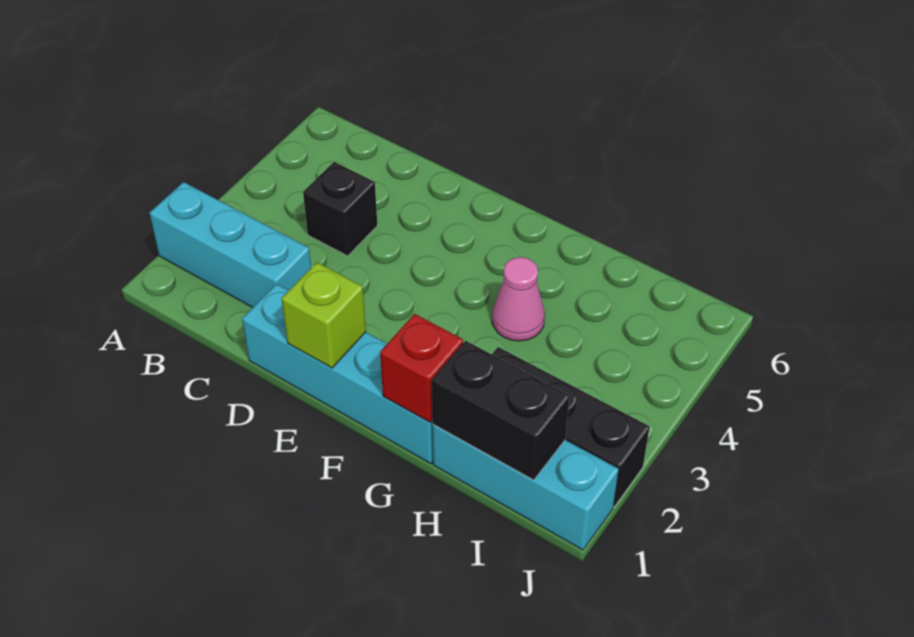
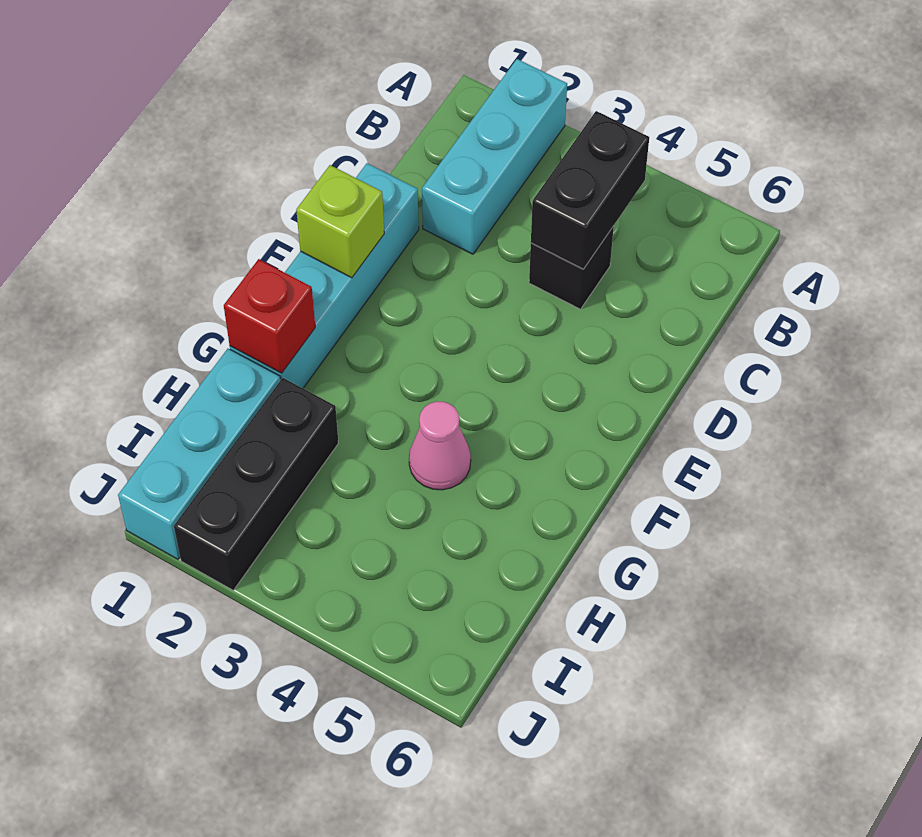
black 1x2 brick [432,341,569,480] -> black 1x2 brick moved to [531,111,649,269]

